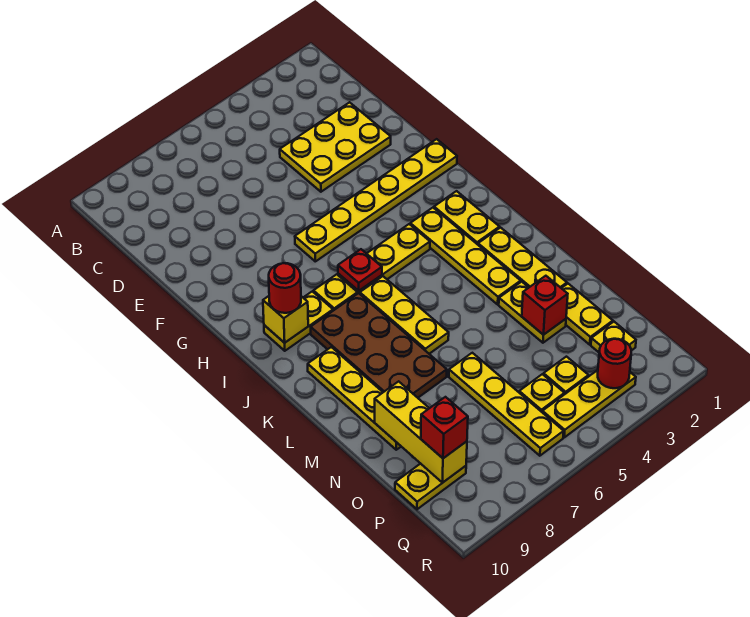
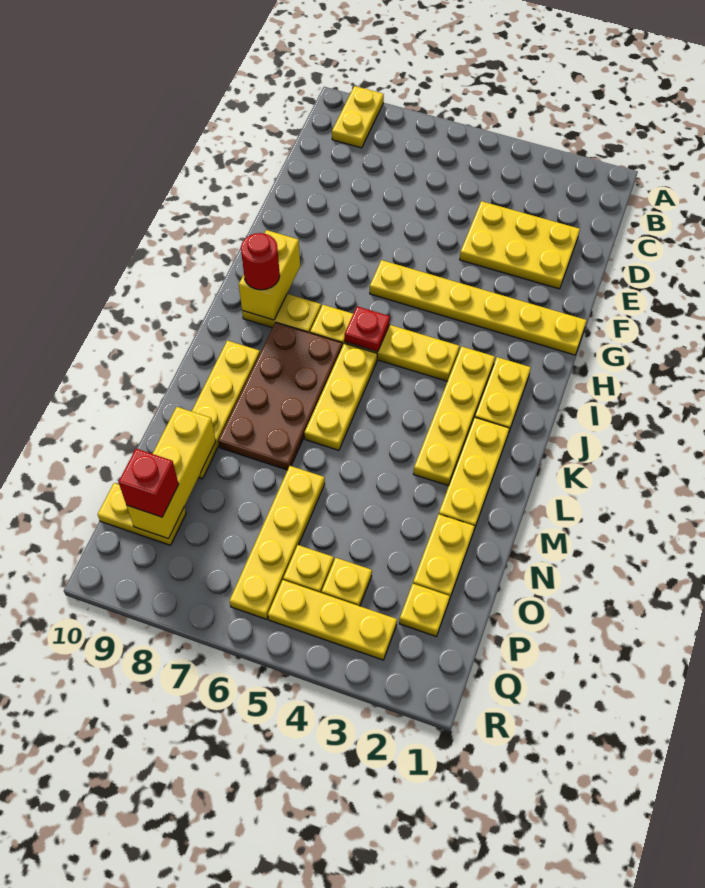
yellow 1x1 brick [263,296,308,343] -> yellow 1x2 brick [239,230,300,320]
yellow 1x2 plate [499,282,566,343] -> yellow 1x2 plate moved to [332,86,384,148]
red 1x1 brick [522,276,568,335] -> none
red 1x1 round brick [598,339,631,388] -> none

